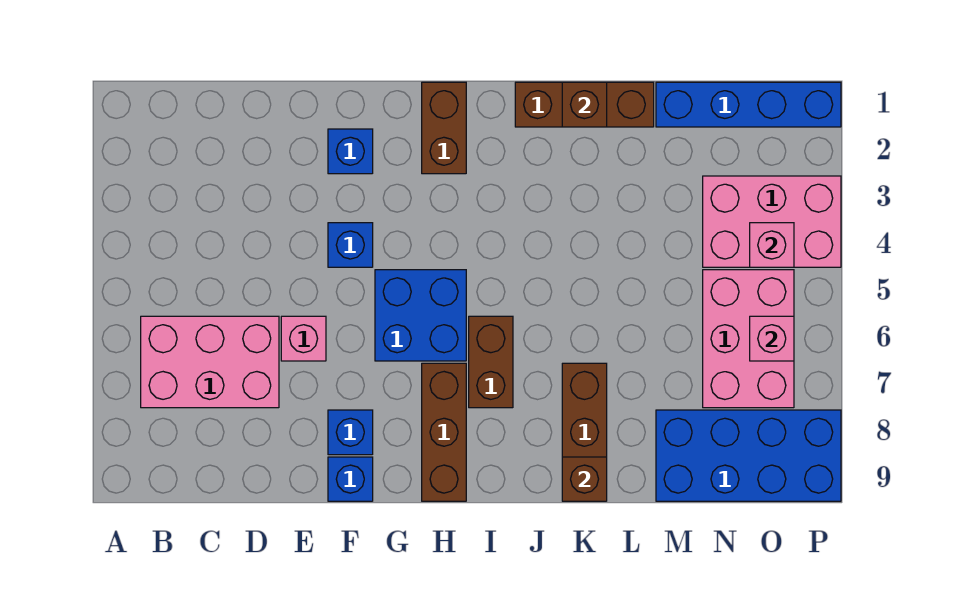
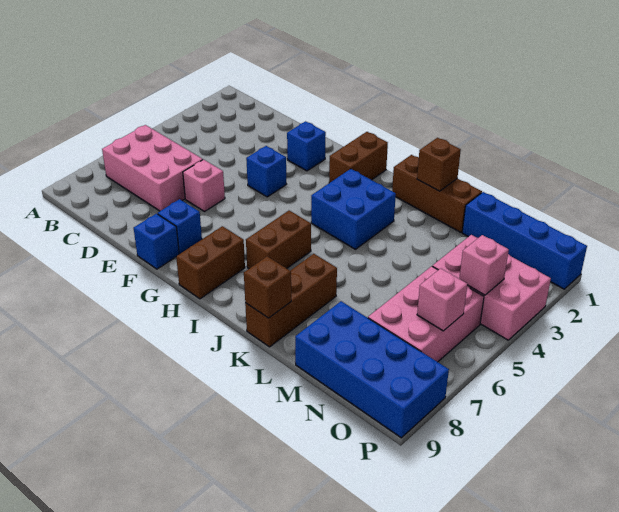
blue 2x2 brick [375,270,466,361] -> blue 2x2 brick moved to [311,169,396,249]
brown 1x3 brick [422,363,466,501] -> brown 1x2 brick [176,226,245,299]

